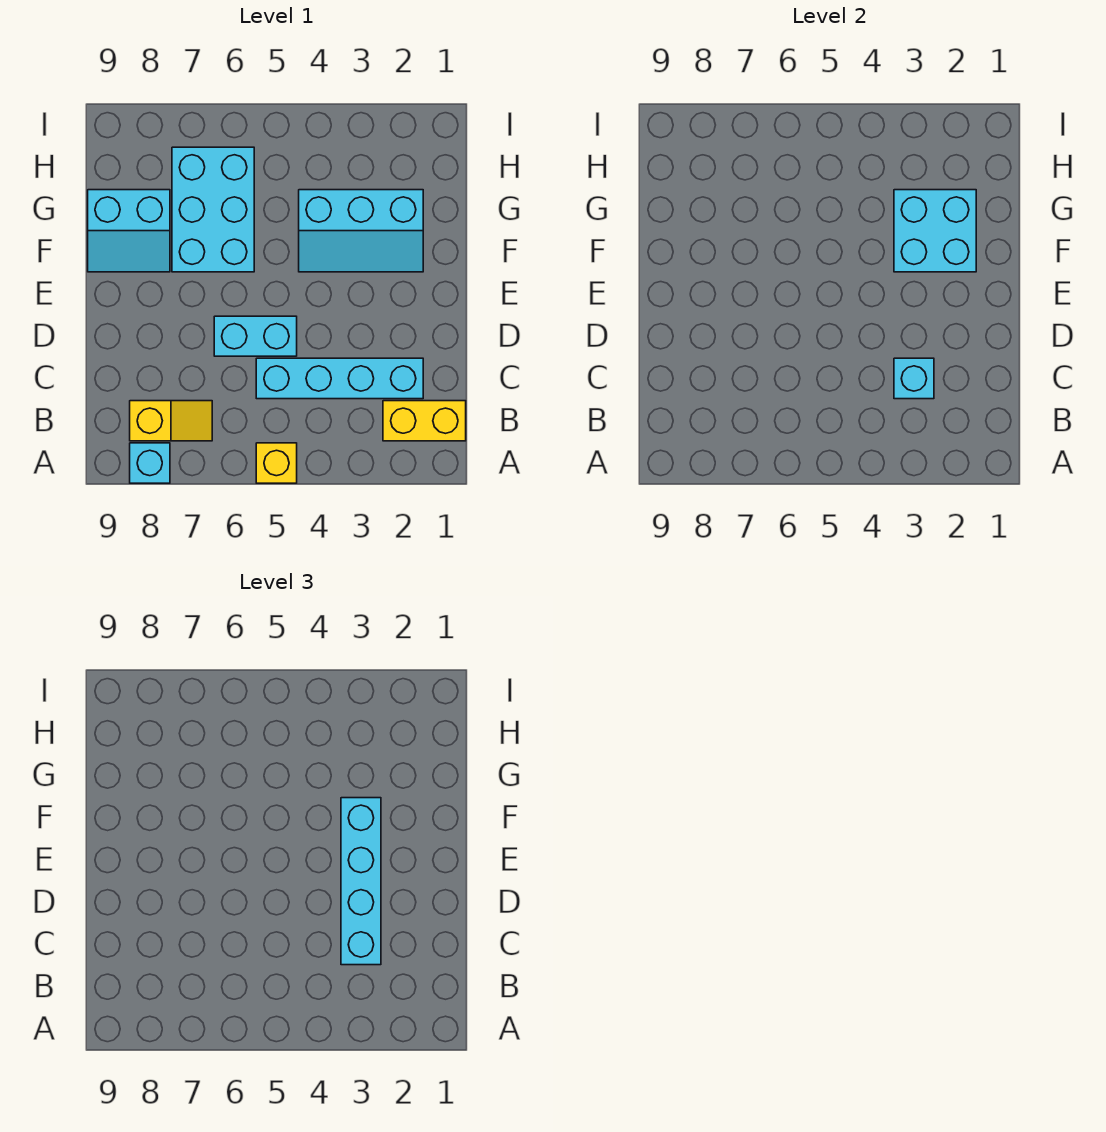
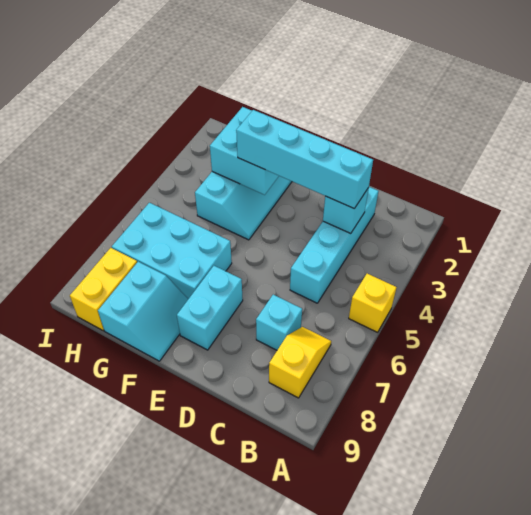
cyan 1x1 brick [130,443,170,483] -> cyan 1x1 brick moved to [256,295,302,350]
yellow 1x2 brick [383,401,466,441] -> yellow 1x2 brick moved to [70,248,137,331]
cyan 1x2 brick [214,316,297,356] -> cyan 1x2 brick moved to [177,266,243,350]

